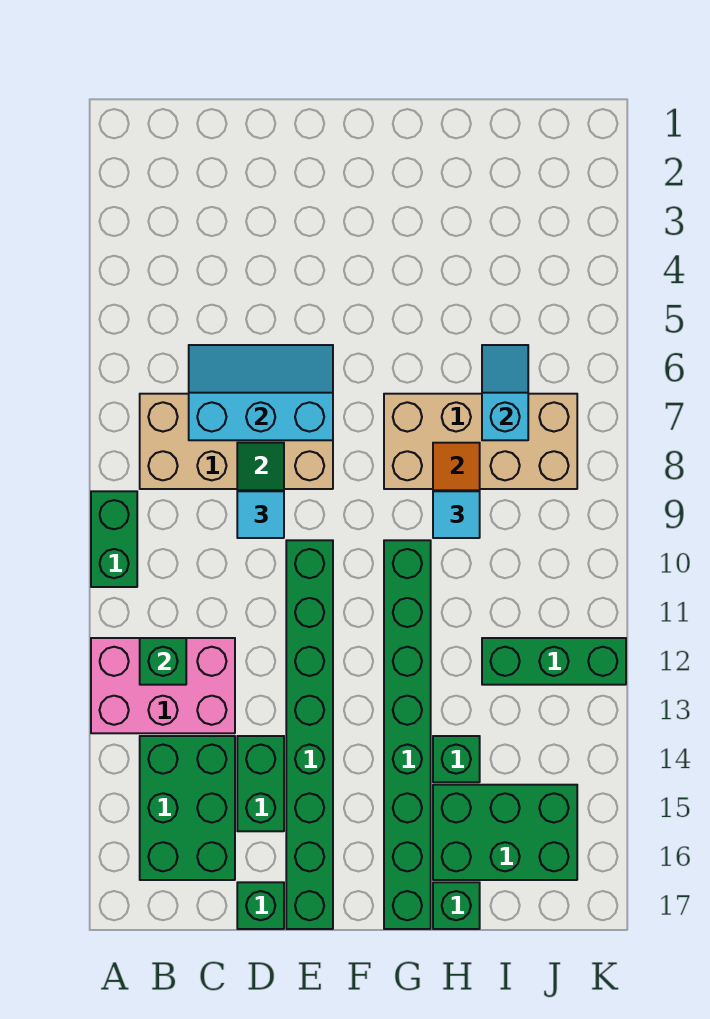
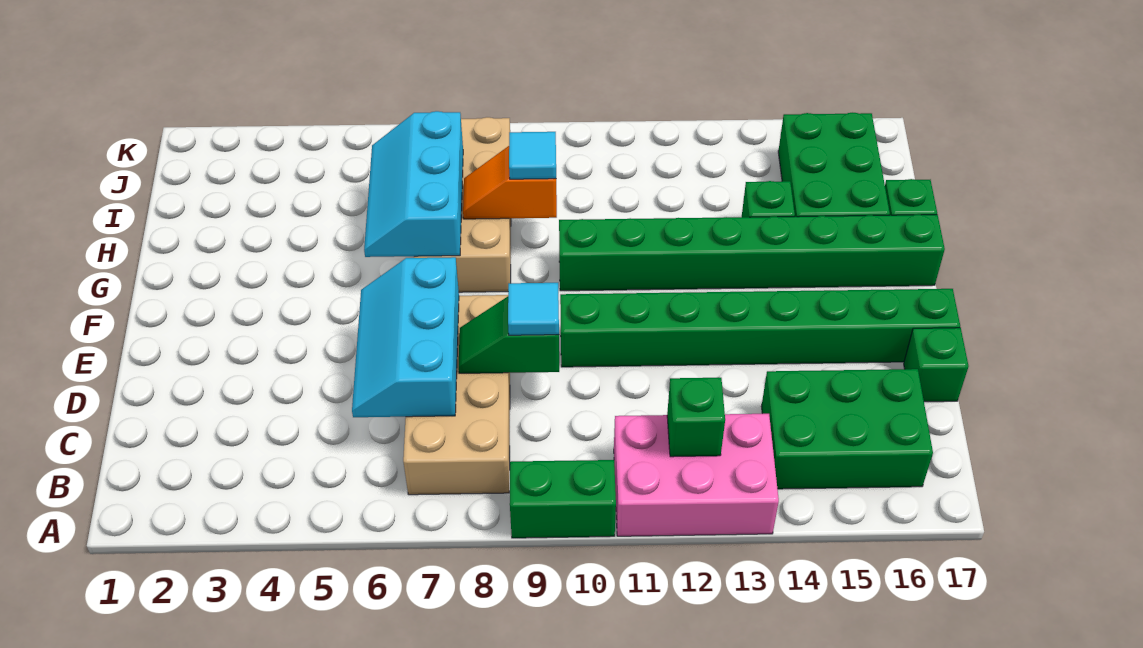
pink 2x3 brick [91,638,235,733] -> pink 2x3 brick turned to [614,414,779,536]
green 1x2 brick [237,736,284,831] -> none
cyan 1x2 slope [482,345,528,440] -> cyan 2x3 slope [364,111,463,257]
green 1x3 brick [482,638,626,685] -> none

